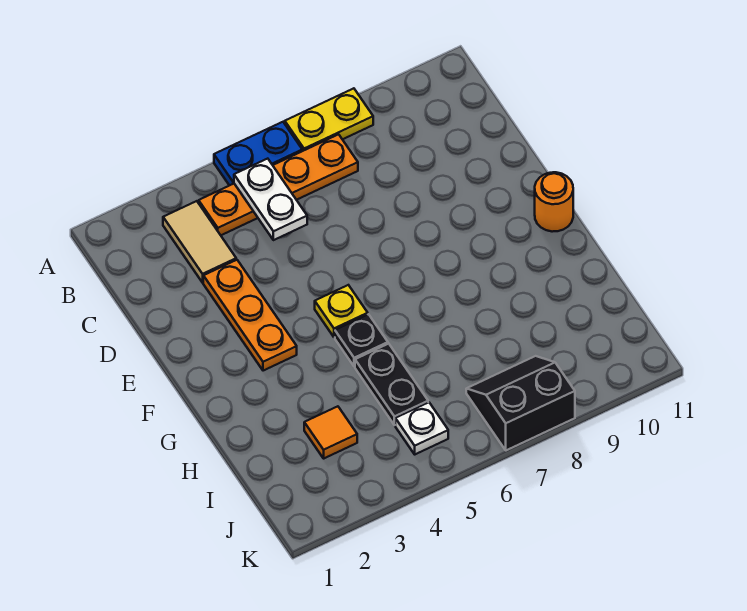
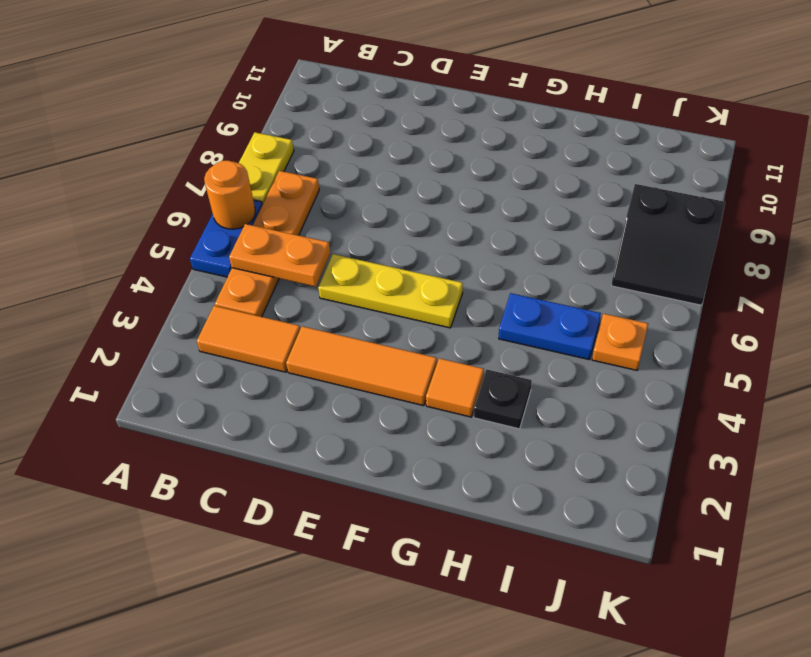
tan 1x2 tile [163,201,236,283] -> orange 1x2 tile [197,306,300,372]
white 1x2 plate [234,159,307,240] -> orange 1x2 plate [229,224,330,287]
orange 1x3 plate [203,260,297,371] -> orange 1x3 tile [286,326,437,406]
yellow 1x1 plate [315,285,368,337] -> yellow 1x3 plate [318,254,463,328]
orange 1x1 round brick [535,172,573,232] -> orange 1x1 round brick moved to [204,161,255,229]
black 1x1 plate [335,314,388,367] -> black 1x1 plate moved to [474,369,532,429]
black 1x2 plate [355,344,428,425] -> blue 1x2 plate [499,293,601,360]
orange 1x1 tile [304,406,357,458] -> orange 1x1 tile moved to [426,358,484,417]
white 1x1 plate [395,402,448,454] -> orange 1x1 plate [592,314,648,370]
black 2x2 slope [466,356,575,450] -> black 2x2 slope turned to [611,184,725,305]

